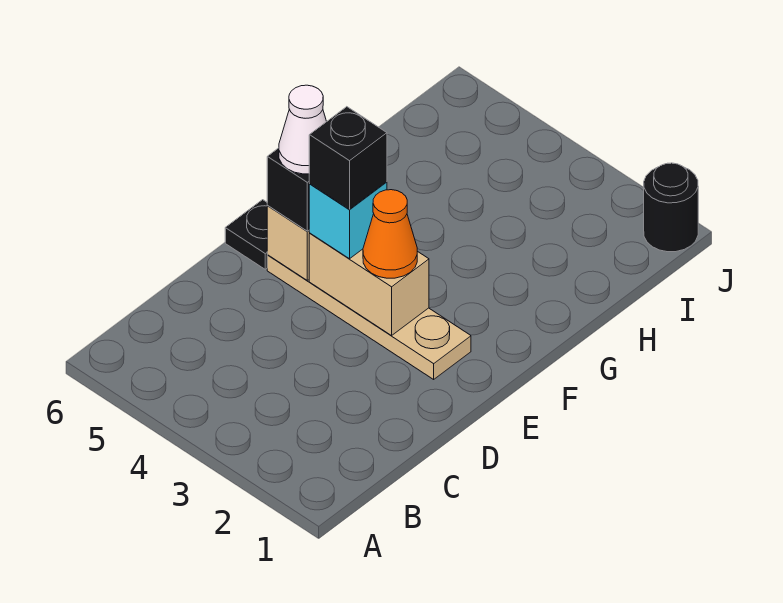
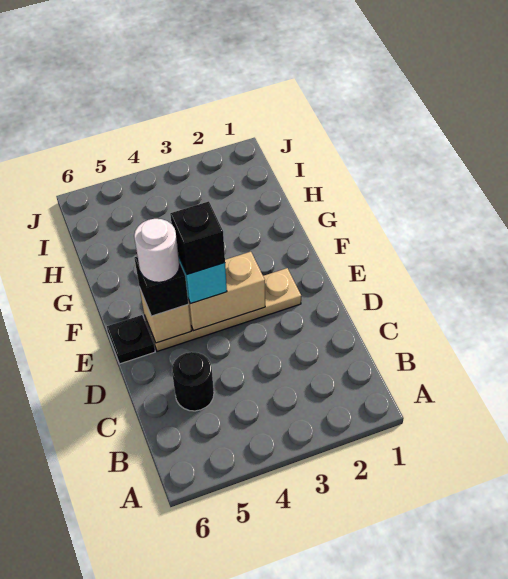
orange 1x1 cone [363,190,417,278] -> none
white 1x1 cone [279,85,327,174] -> white 1x1 round brick [134,219,180,282]
black 1x1 round brick [644,163,698,252] -> black 1x1 round brick moved to [172,352,214,411]

